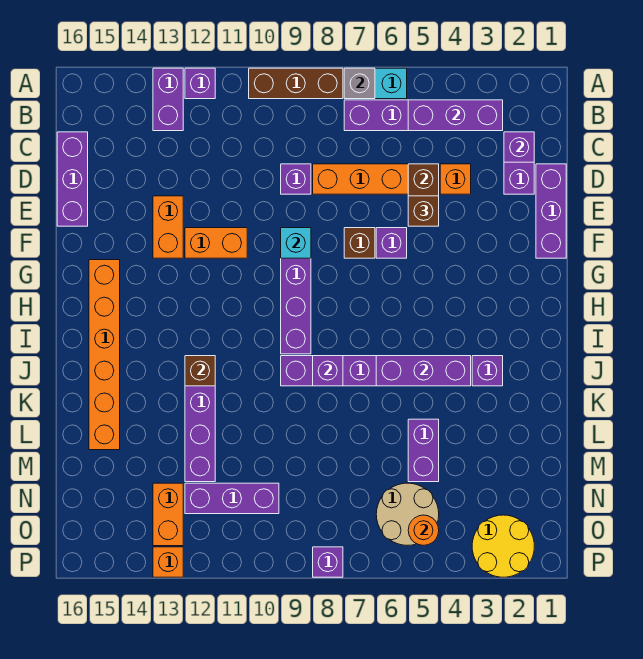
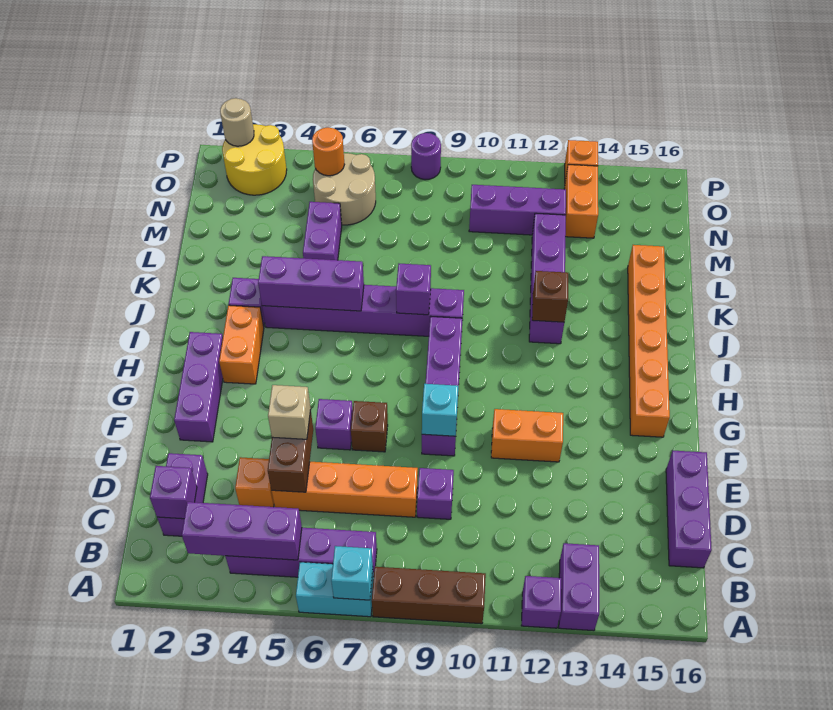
grey 1x1 brick [344,68,375,99] -> cyan 1x1 brick [331,546,373,600]
purple 1x3 brick [536,164,566,258] -> purple 1x3 brick moved to [174,332,223,442]
brown 1x1 brick [408,196,439,226] -> tan 1x1 brick [268,385,311,439]
orange 1x2 brick [153,196,183,258] -> orange 1x2 brick moved to [219,305,264,384]
none -> tan 1x1 round brick [220,98,254,146]
purple 1x1 brick [313,547,343,577] -> purple 1x1 round brick [411,133,441,180]

